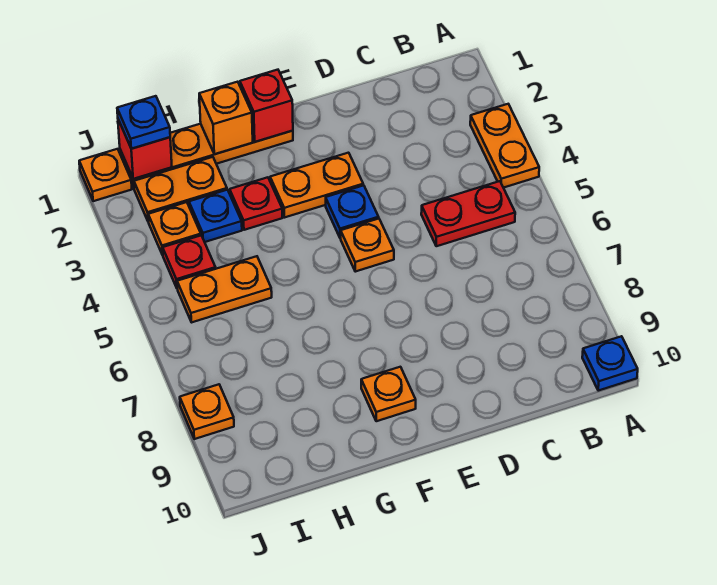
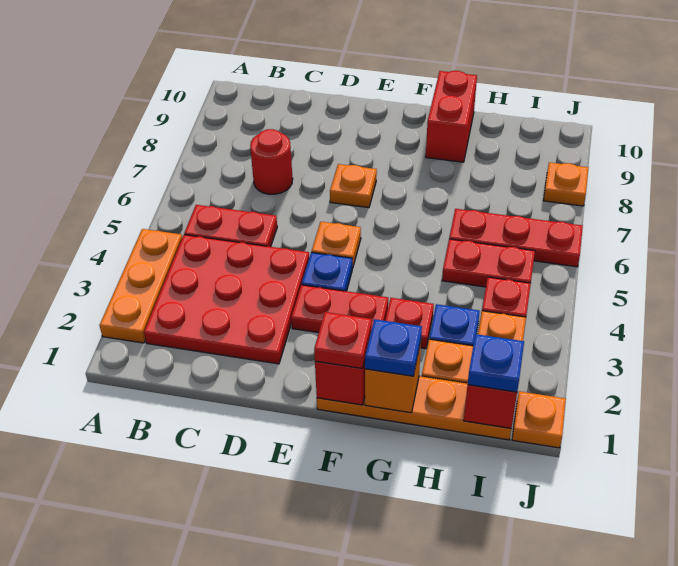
orange 1x2 plate [470,104,539,188] -> orange 1x3 plate [100,229,182,343]
blue 1x1 plate [582,336,638,391] -> blue 1x1 plate moved to [365,319,422,376]
none -> red 3x3 plate [144,235,309,364]
none -> red 1x1 round brick [250,129,293,194]
orange 1x2 plate [270,153,363,217] -> red 1x2 plate [291,285,388,333]
none -> red 1x1 plate [314,312,372,368]
orange 1x1 plate [361,367,416,421] -> orange 1x1 plate moved to [330,164,377,208]
none -> red 1x2 brick [426,71,477,162]
orange 1x2 plate [177,256,272,322] -> red 1x2 plate [442,239,535,287]
none -> red 1x3 plate [449,209,583,267]

